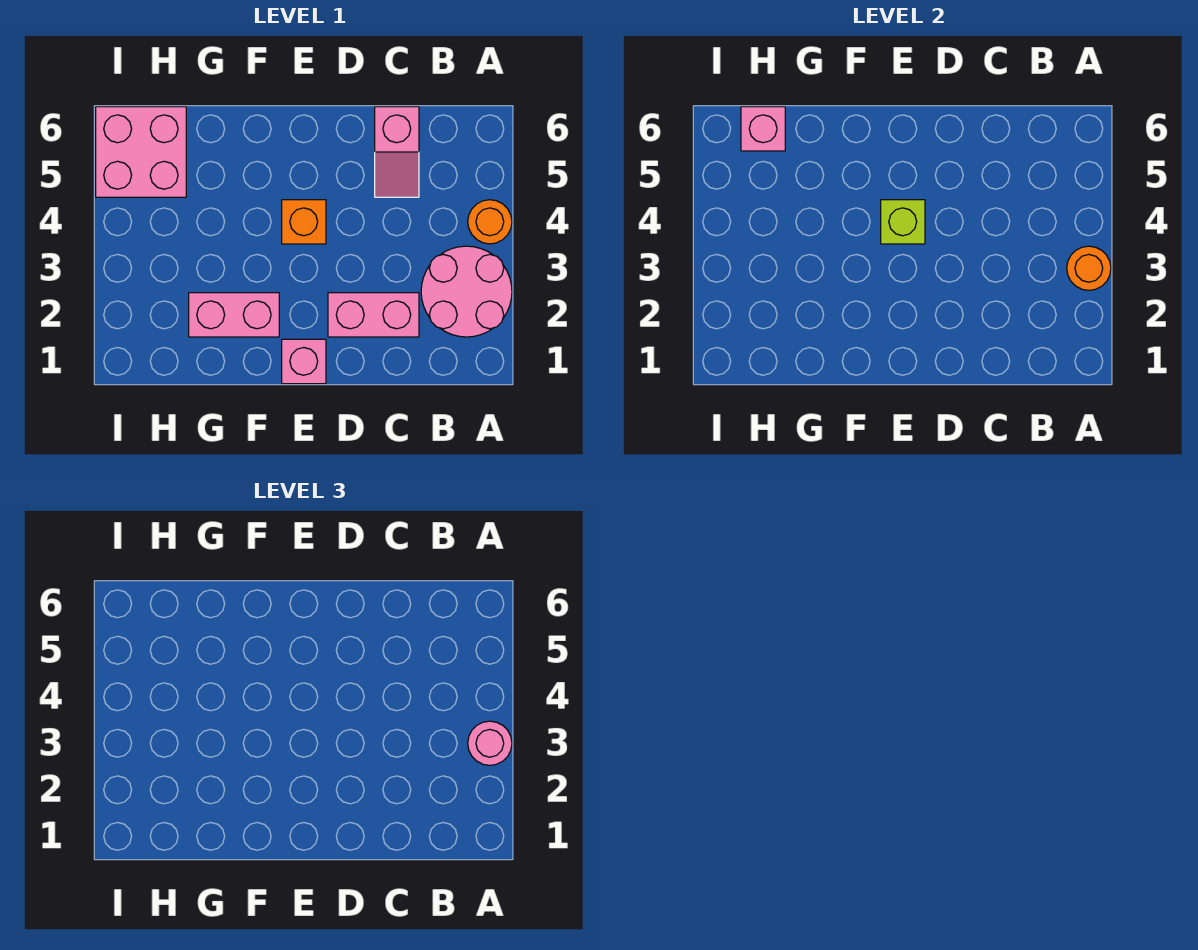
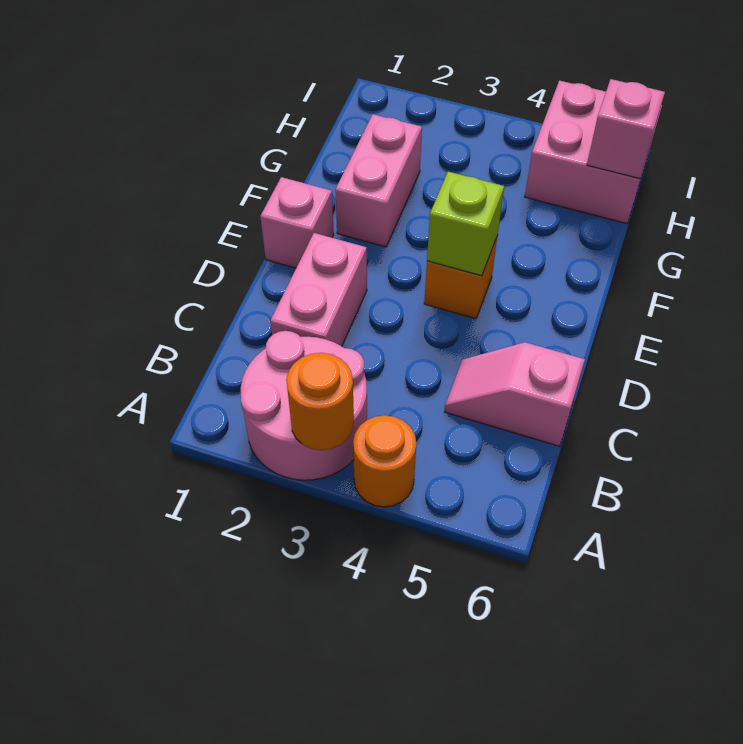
pink 1x1 round brick [468,721,512,765] -> none

